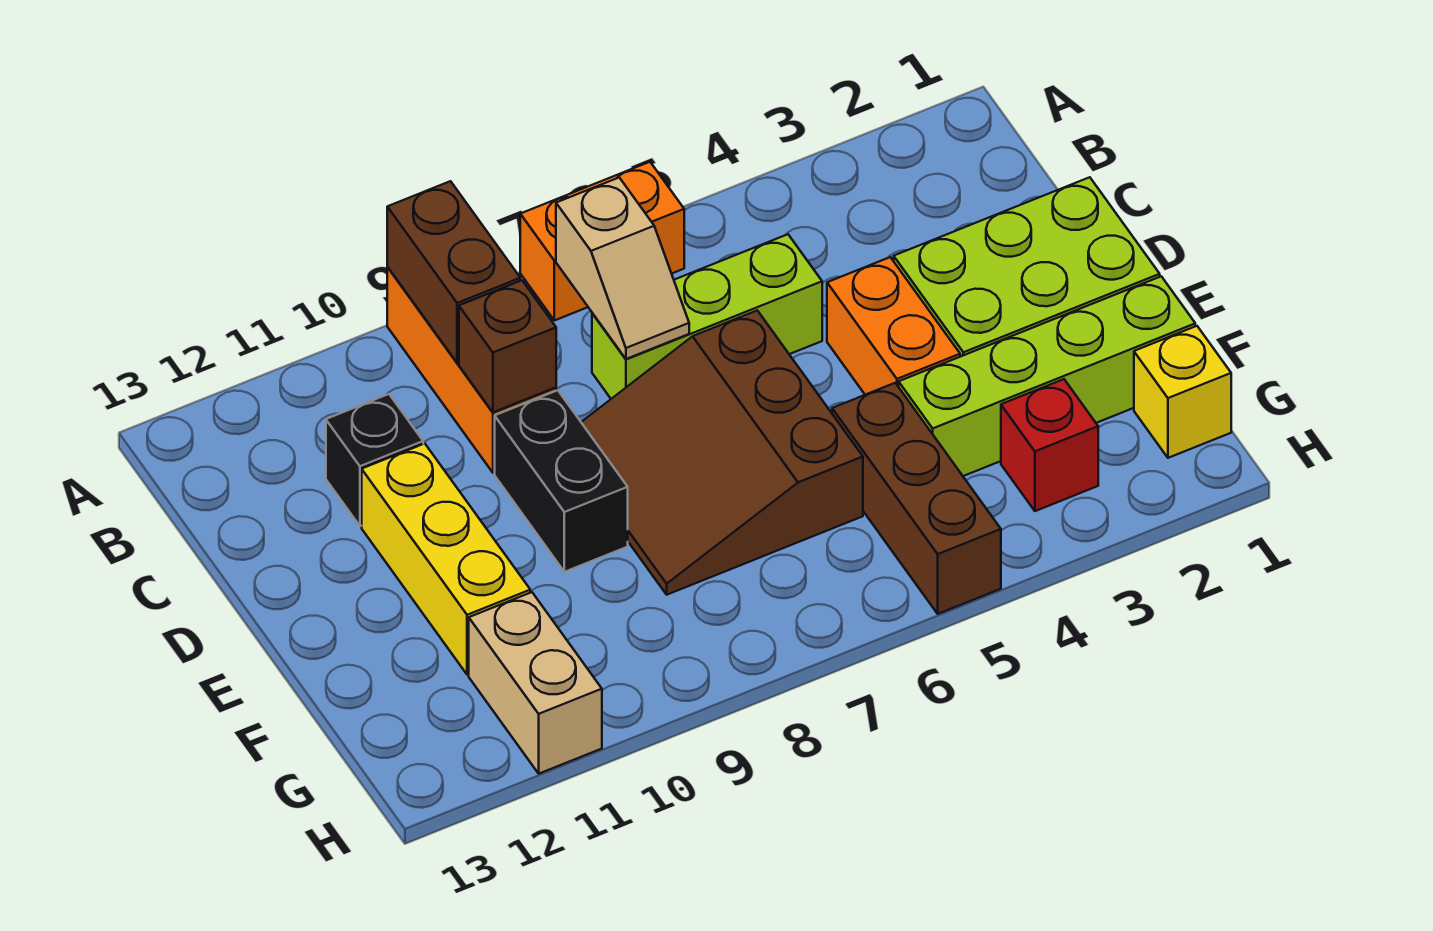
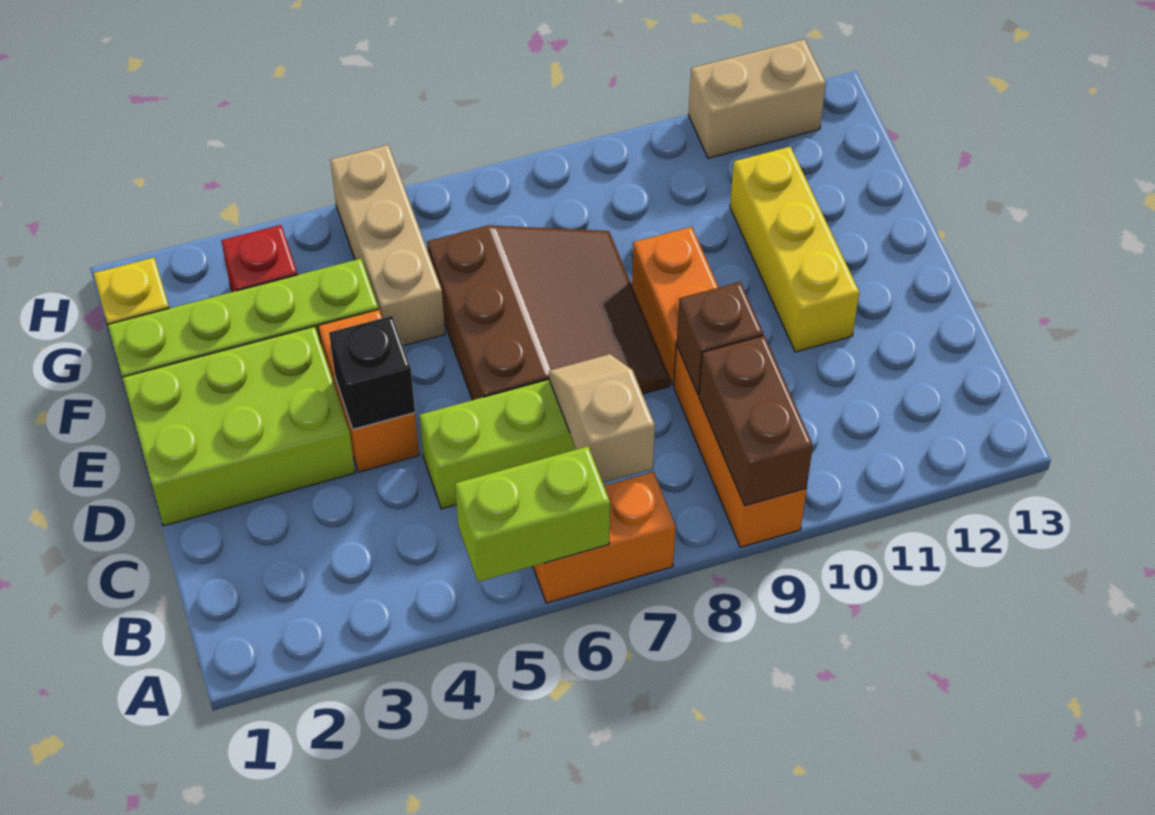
none -> lime 1x2 brick [455,446,610,582]
black 1x1 brick [326,394,423,526] -> black 1x1 brick moved to [329,316,415,429]
black 1x2 brick [495,390,628,572] -> orange 1x2 brick [632,227,719,386]
brown 1x3 brick [832,383,1001,614] -> tan 1x3 brick [330,145,445,346]
tan 1x2 brick [469,592,602,774] -> tan 1x2 brick turned to [688,39,826,158]

